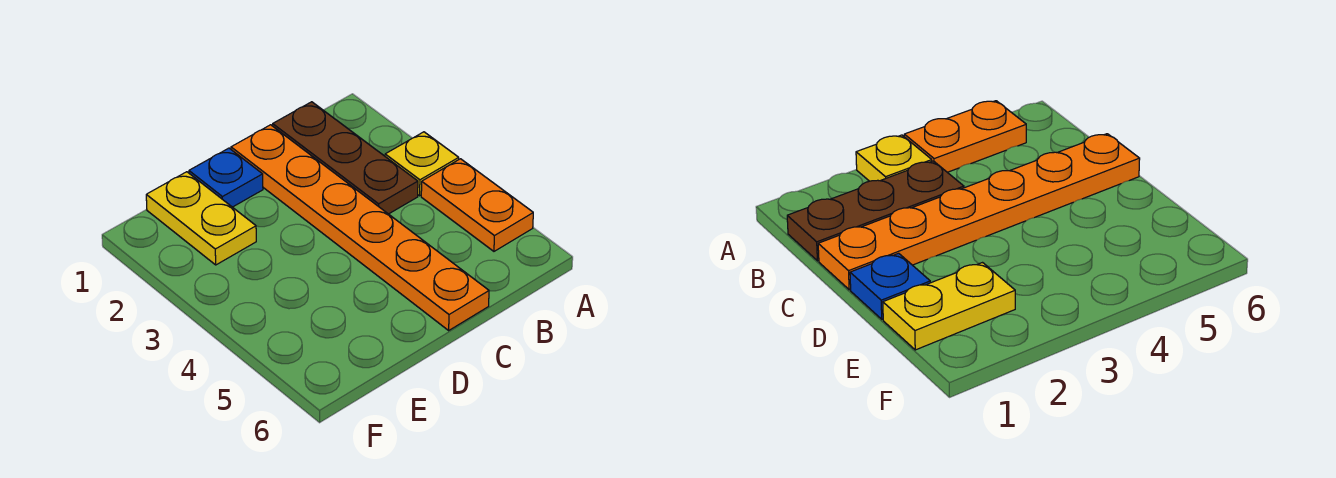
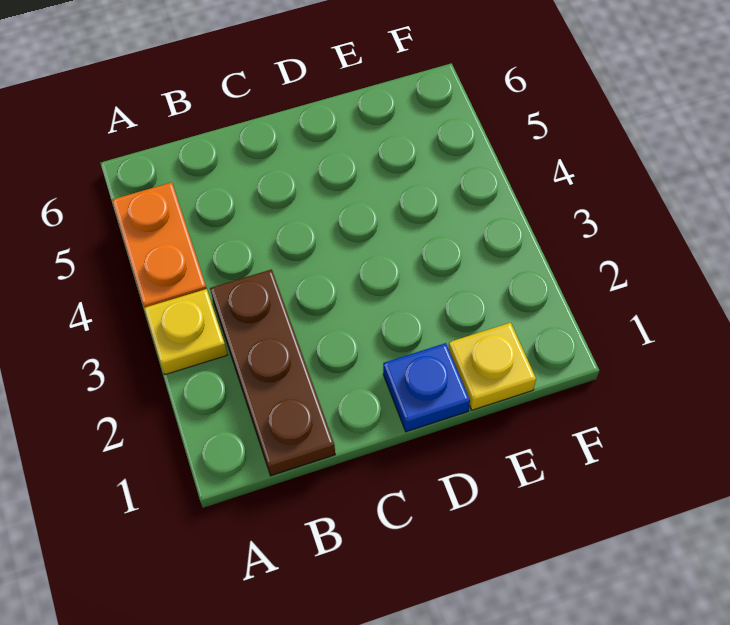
orange 1x6 plate [231,125,489,330] -> none
yellow 1x2 plate [146,172,256,265] -> yellow 1x1 plate [448,323,536,410]

